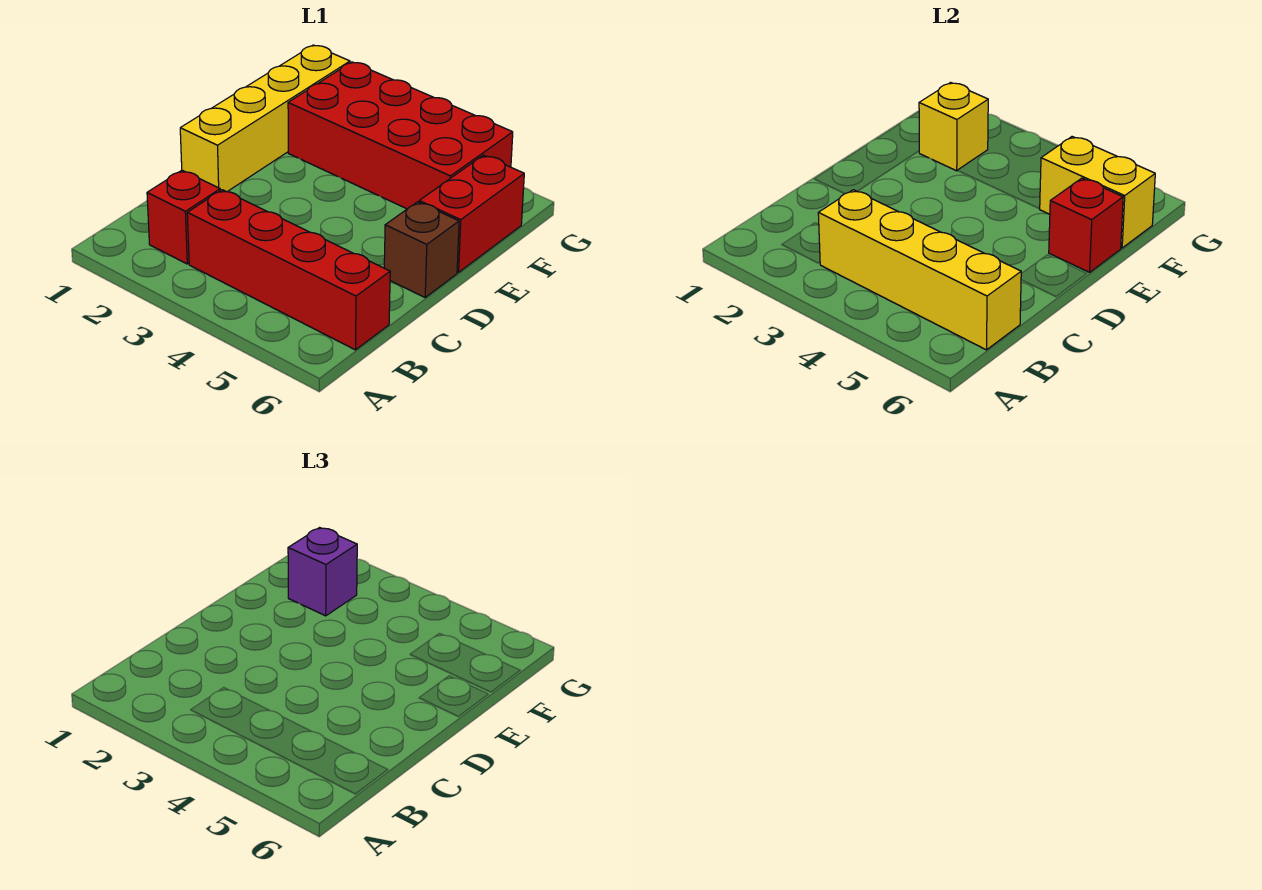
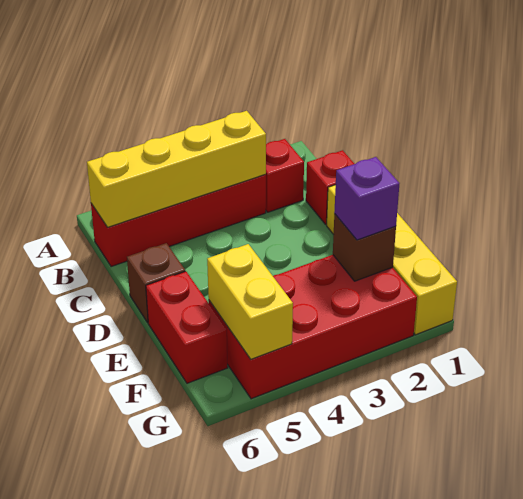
red 1x1 brick [1049,178,1123,272] -> red 1x1 brick moved to [306,150,354,224]
yellow 1x1 brick [919,83,988,171] -> brown 1x1 brick [333,214,396,281]
yellow 1x2 brick [1040,137,1155,248] -> yellow 1x2 brick turned to [207,244,293,359]

